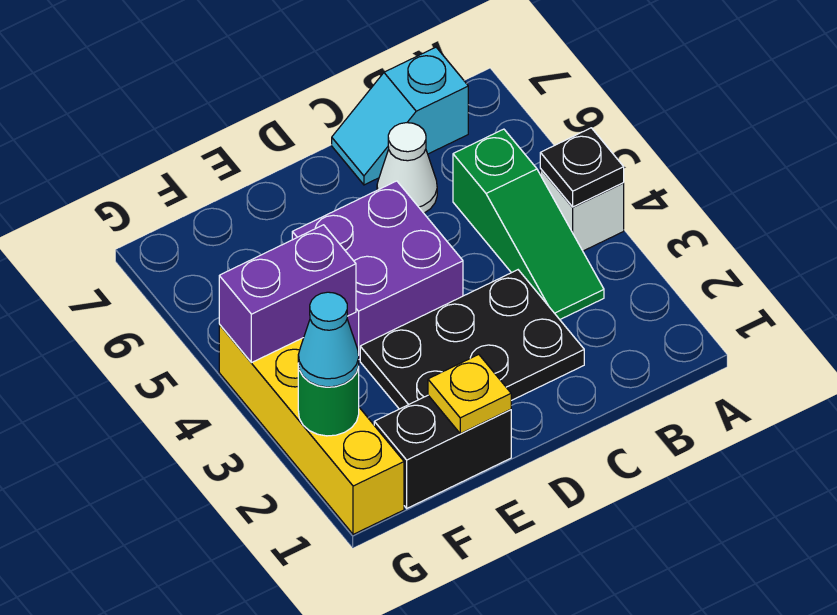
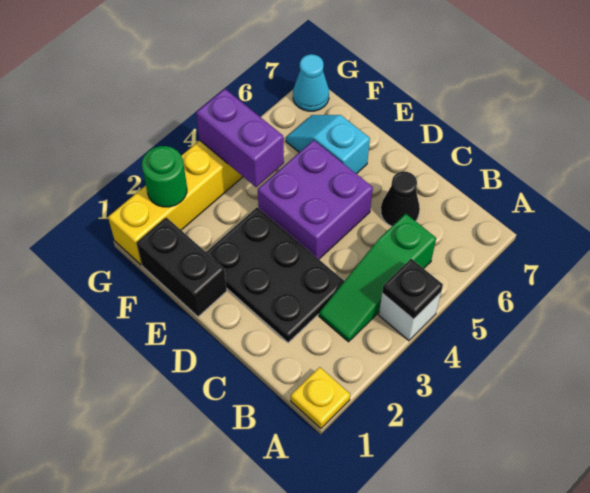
cyan 1x2 slope [332,47,468,185] -> cyan 1x2 slope moved to [286,115,370,174]
white 1x1 cone [377,123,437,213] -> black 1x1 cone [381,171,420,226]
yellow 1x1 plate [428,355,511,434] -> yellow 1x1 plate moved to [291,367,350,428]
cyan 1x1 cone [298,292,359,387] -> cyan 1x1 cone moved to [293,54,329,111]

